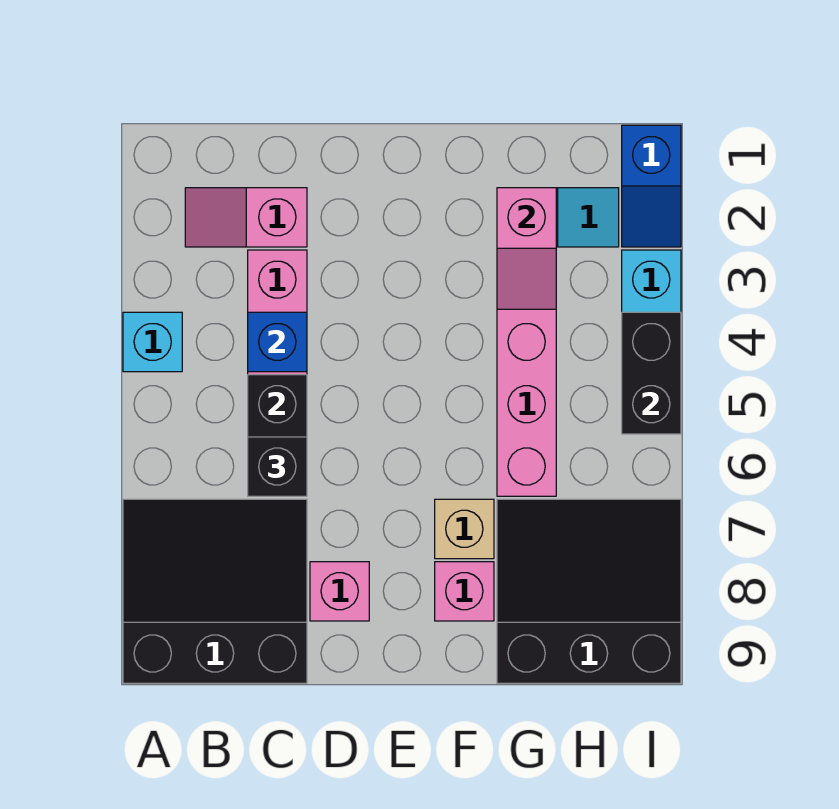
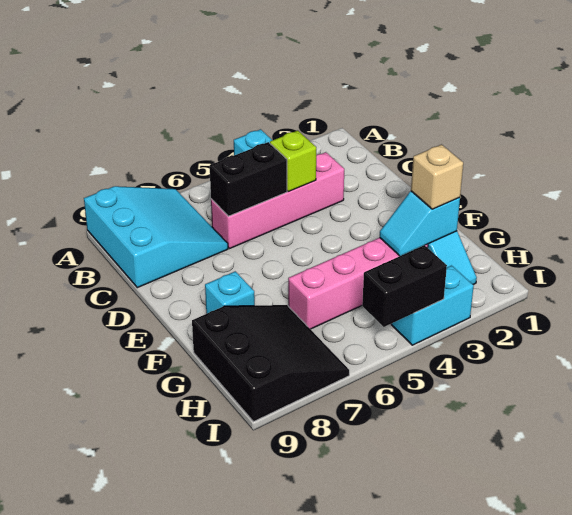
black 3x3 slope [123,499,307,683] -> cyan 3x3 slope [84,186,228,288]
pink 1x2 slope [185,188,307,247] -> none
blue 1x1 brick [248,312,307,372] -> lime 1x1 brick [270,131,316,192]
black 1x1 brick [248,437,307,496] -> none
pink 1x1 brick [310,562,369,621] -> none
tan 1x1 brick [435,499,494,559] -> tan 1x1 brick moved to [411,145,463,209]
pink 1x1 brick [435,562,494,621] -> cyan 1x1 brick [205,271,255,314]
pink 1x2 slope [497,188,556,309] -> cyan 1x2 slope [380,191,460,256]
blue 1x2 slope [622,125,681,247] -> none

